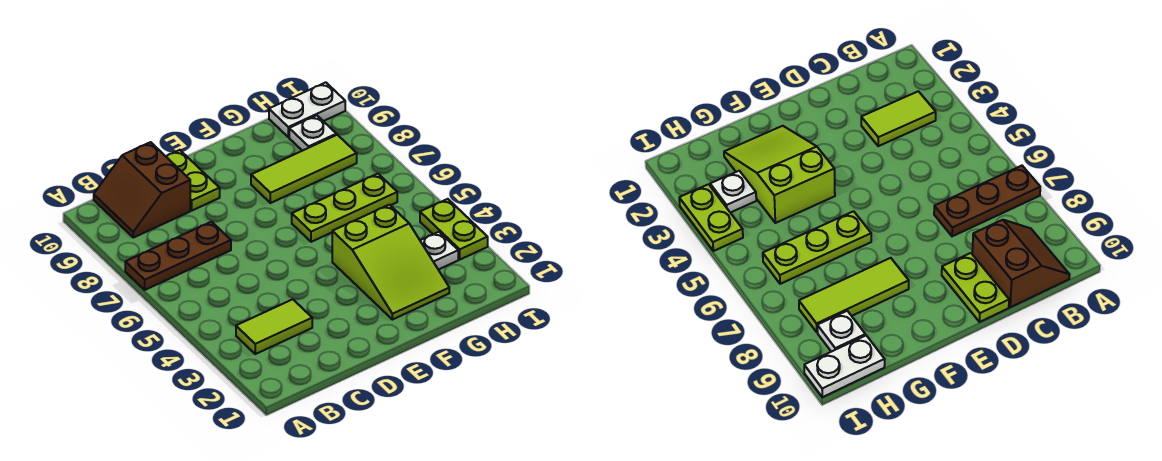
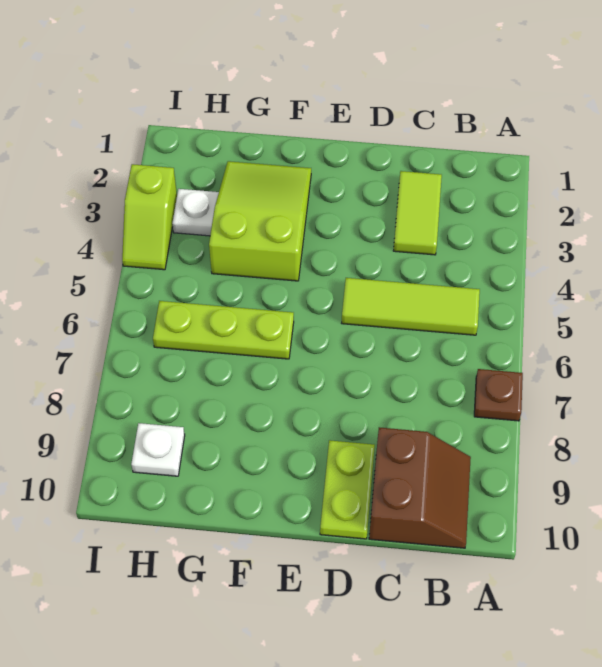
brown 1x3 plate [125,222,231,290] -> brown 1x1 plate [474,369,523,421]
lime 1x2 tile [236,299,312,354] -> lime 1x2 tile turned to [393,171,442,255]
lime 1x3 tile [251,135,357,203] -> lime 1x3 tile moved to [342,278,480,335]
white 1x2 plate [269,82,345,137] -> none
lime 1x2 plate [420,199,488,259] -> lime 1x2 slope [122,164,177,270]

